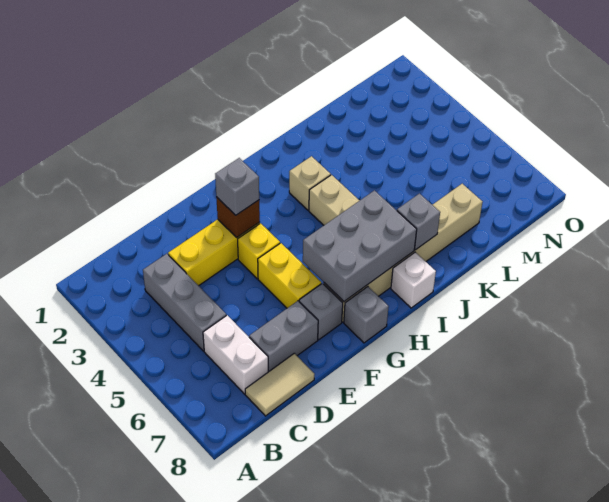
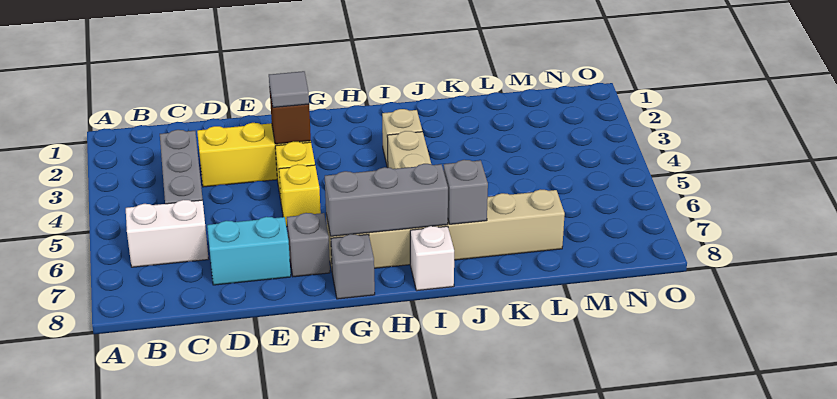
white 1x2 brick [203,315,268,394] -> white 1x2 brick turned to [126,200,208,267]
tan 1x2 tile [245,353,314,416] -> none
grey 1x2 brick [249,301,318,372] -> cyan 1x2 brick [207,217,291,285]
grey 1x1 brick [215,158,259,215] -> grey 1x1 tile [269,71,309,107]
yellow 1x2 brick [258,243,321,308] -> yellow 1x1 brick [279,164,321,227]
grey 2x3 brick [303,190,417,301] -> grey 1x3 brick [325,164,448,236]

